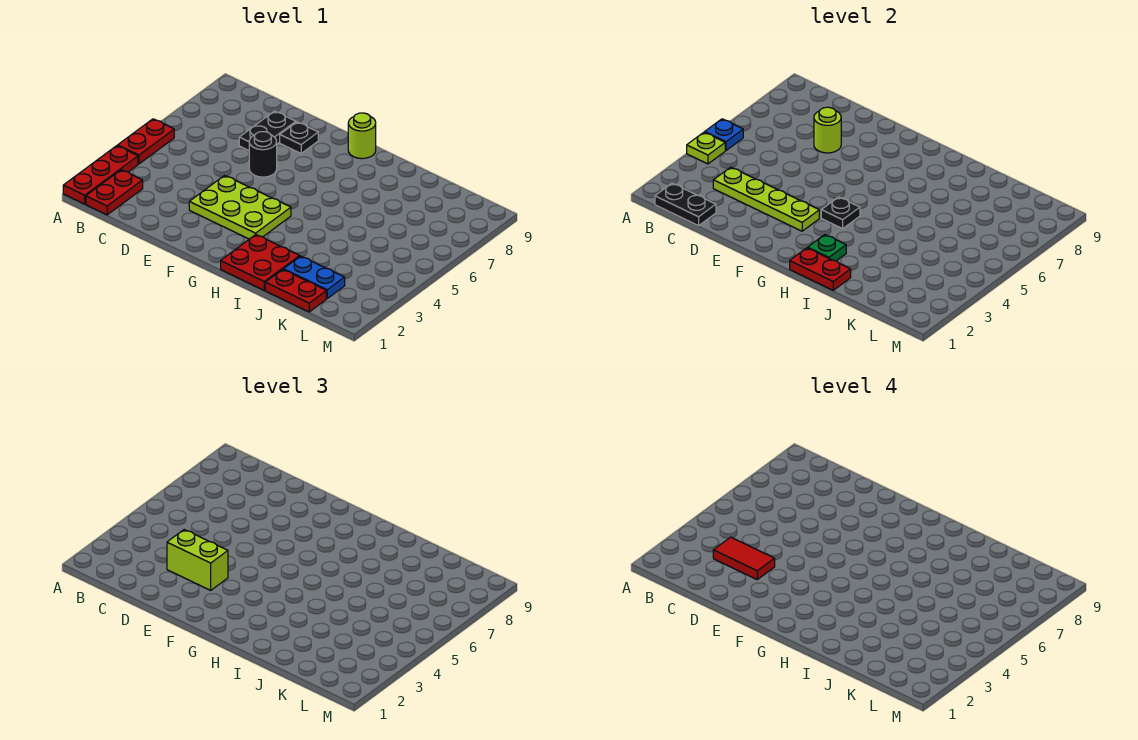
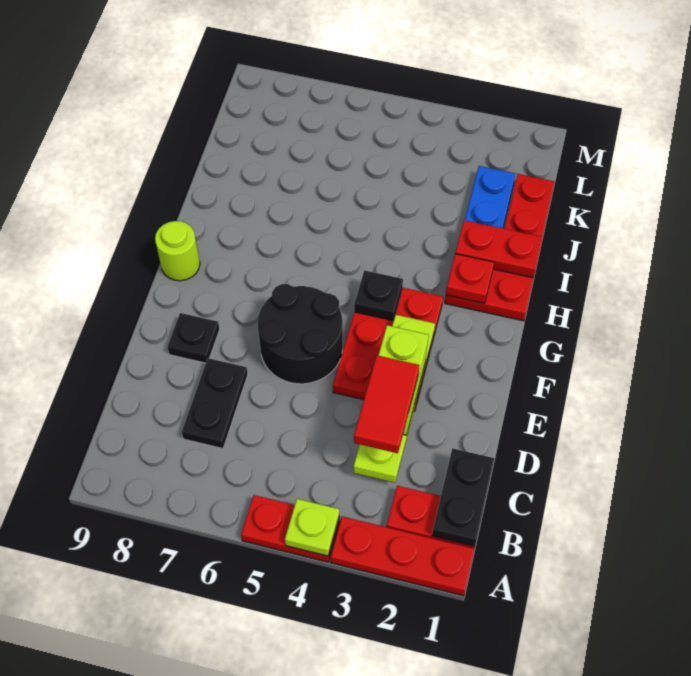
blue 1x1 plate [705,119,743,150] -> none
black 1x2 plate [239,111,296,150] -> black 1x2 plate turned to [182,358,248,449]
lime 1x1 round brick [814,107,841,153] -> none
lime 2x3 plate [189,175,291,239] -> red 2x3 plate [333,288,443,411]
black 1x1 round brick [249,132,277,177] -> black 2x2 round brick [257,284,343,384]
red 1x2 plate [790,248,851,290] -> red 1x2 plate turned to [455,220,543,278]
green 1x1 plate [808,235,846,261] -> red 1x1 plate [446,254,494,303]

